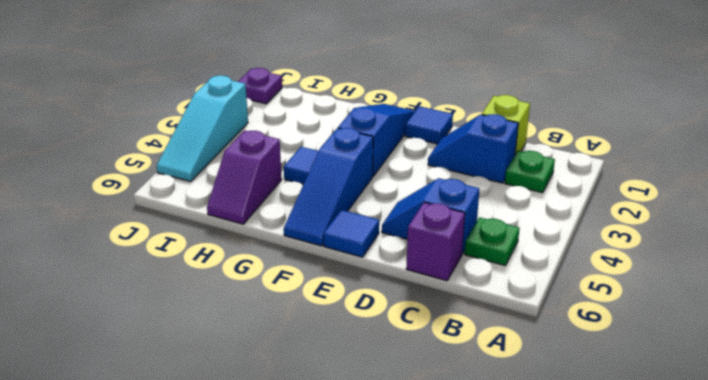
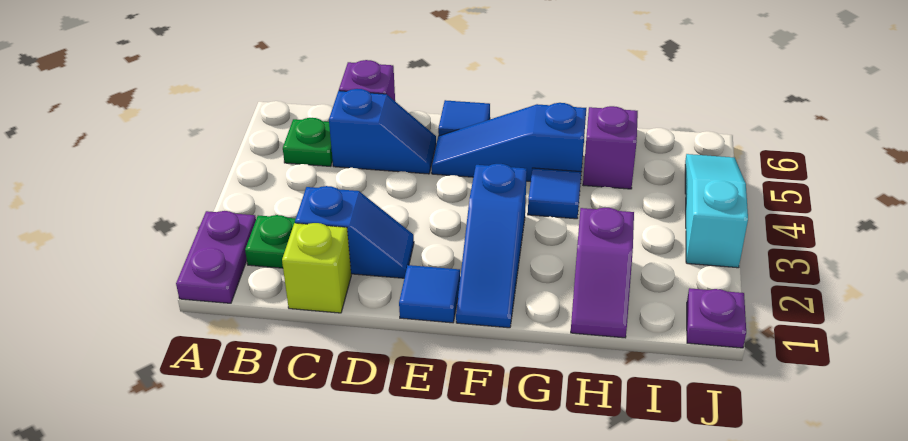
none -> purple 1x2 plate [176,211,256,303]
blue 1x3 slope [284,128,373,246] -> blue 1x3 slope turned to [432,103,586,182]
none -> purple 1x2 slope [571,208,634,338]

